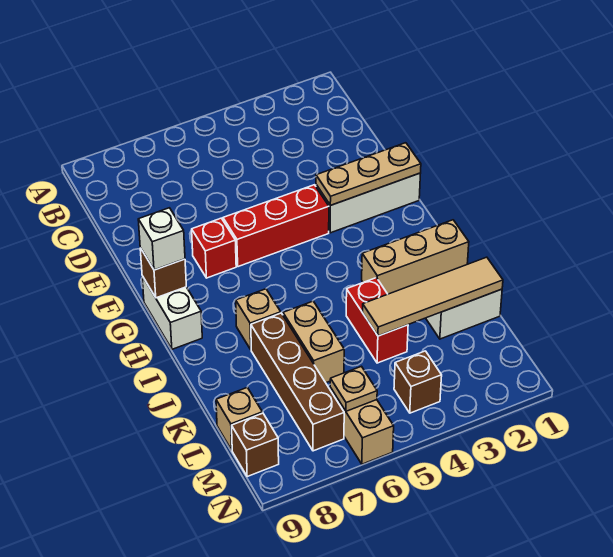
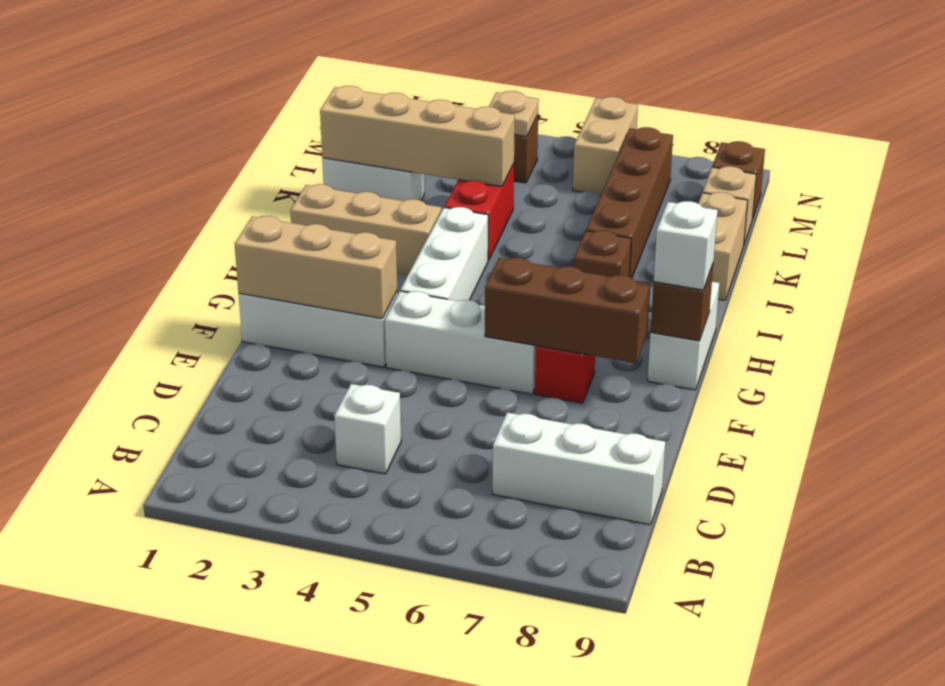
none -> white 1x1 brick [334,384,401,474]
none -> white 1x3 brick [493,412,665,525]
tan 1x3 plate [316,143,421,205] -> tan 1x3 brick [235,216,397,318]
red 1x3 brick [223,185,329,267] -> white 1x3 brick [385,291,536,394]
none -> brown 1x3 brick [485,258,650,363]
none -> white 1x3 brick [401,207,488,301]
tan 1x1 brick [236,289,281,349] -> brown 1x1 brick [574,230,631,277]
tan 1x2 brick [283,301,344,383] -> tan 1x2 brick moved to [698,192,748,300]
tan 1x4 tile [363,257,503,336] -> tan 1x4 brick [320,86,515,187]
tan 1x1 plate [330,366,377,411] -> tan 1x1 plate moved to [489,91,539,137]

